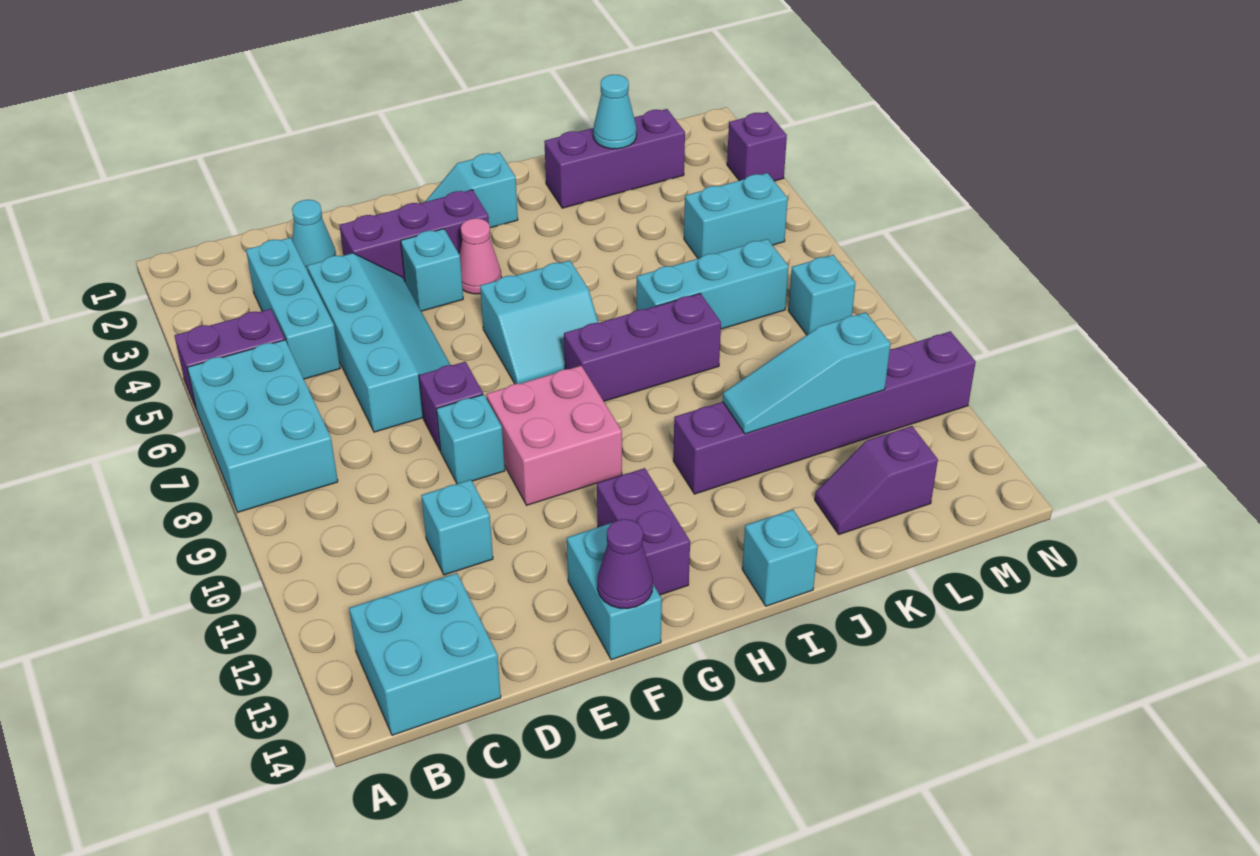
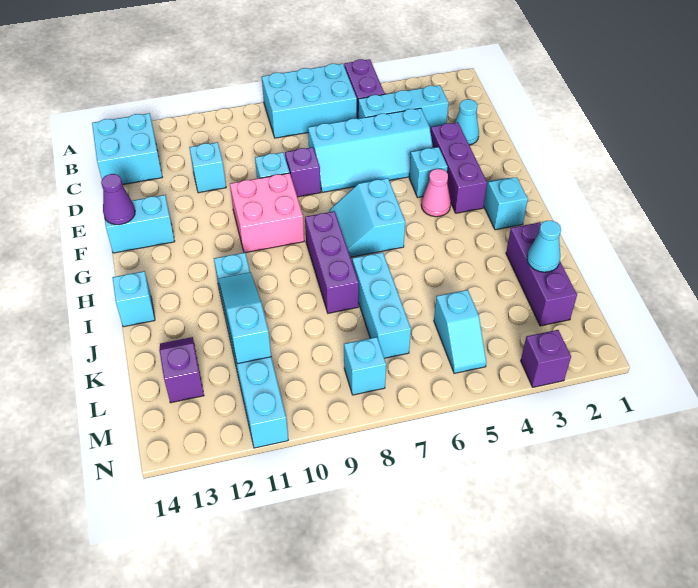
purple 1x2 brick [597,468,690,595] -> none
purple 1x6 brick [673,331,976,494] -> cyan 1x6 brick [214,253,288,448]
cyan 1x2 brick [684,173,788,258] -> cyan 1x2 slope [434,290,486,373]

